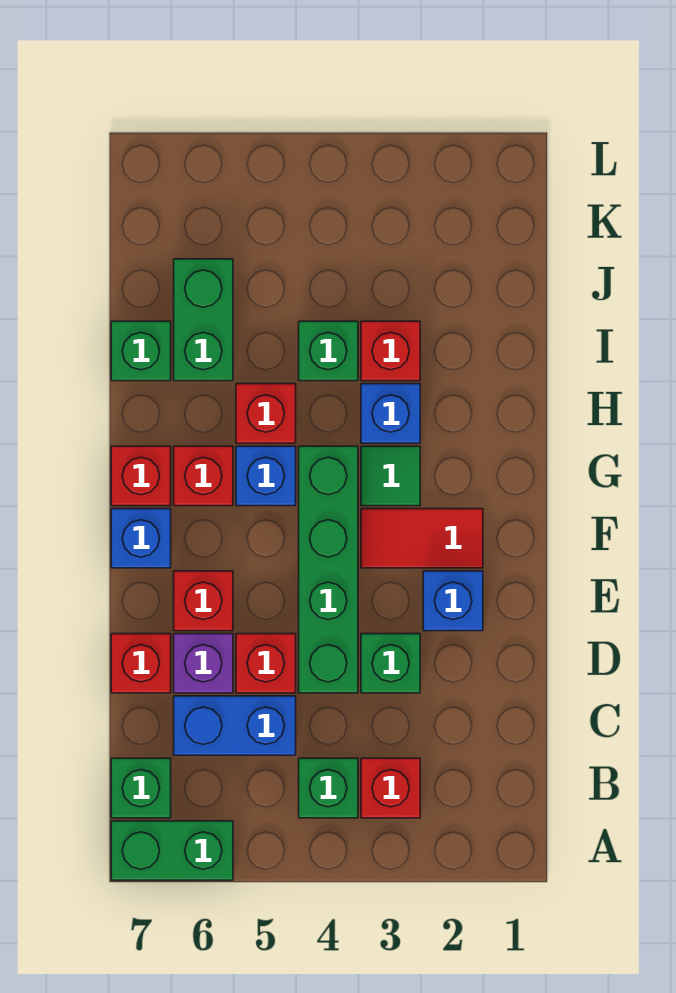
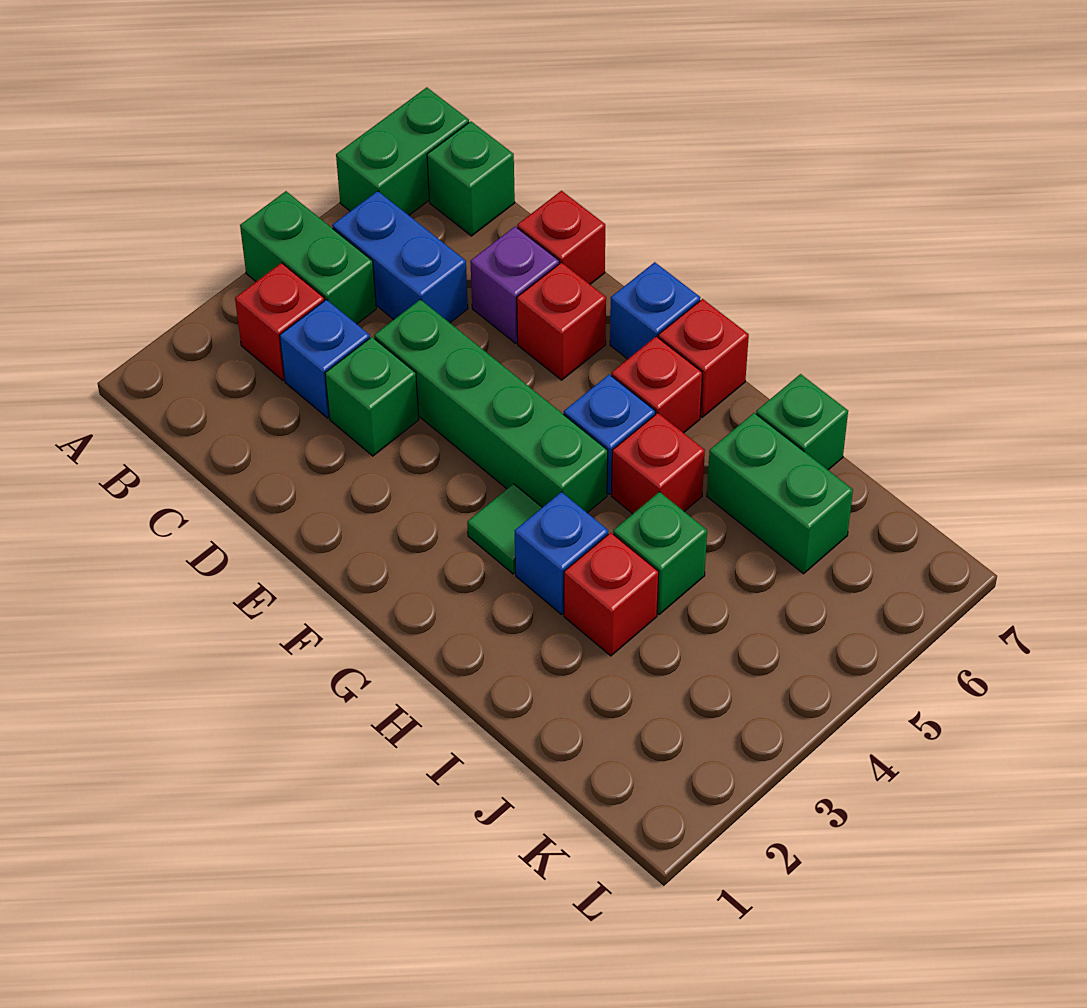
green 1x1 brick [299,758,358,818] -> green 1x2 brick [240,191,376,324]
blue 1x2 brick [174,696,296,755] -> blue 1x2 brick turned to [332,191,468,323]
red 1x1 brick [236,634,296,693] -> none
blue 1x1 brick [423,571,483,631] -> blue 1x1 brick moved to [280,300,370,418]
red 1x2 tile [361,509,483,568] -> none

